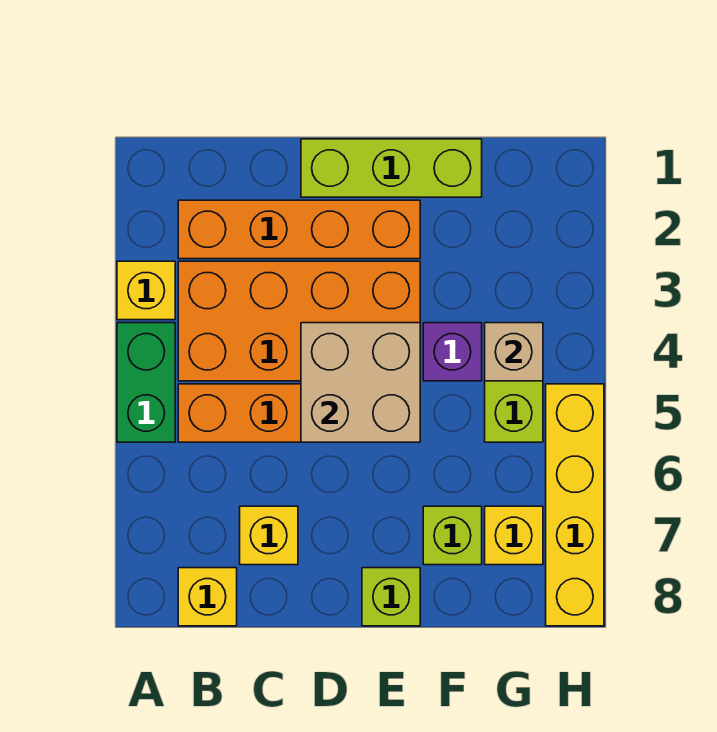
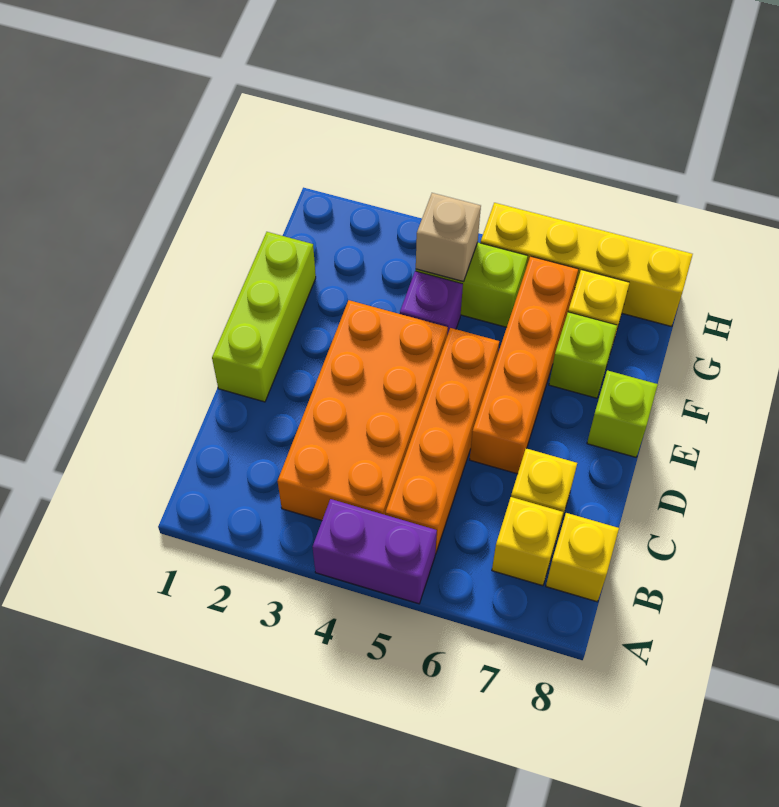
yellow 1x1 brick [117,261,175,320] -> yellow 1x1 brick moved to [492,497,563,586]
green 1x2 brick [117,323,175,442] -> purple 1x2 brick [313,499,437,604]
orange 1x4 brick [178,200,420,259] -> orange 1x4 brick moved to [470,256,578,474]
tan 2x2 brick [301,323,420,442] -> none

